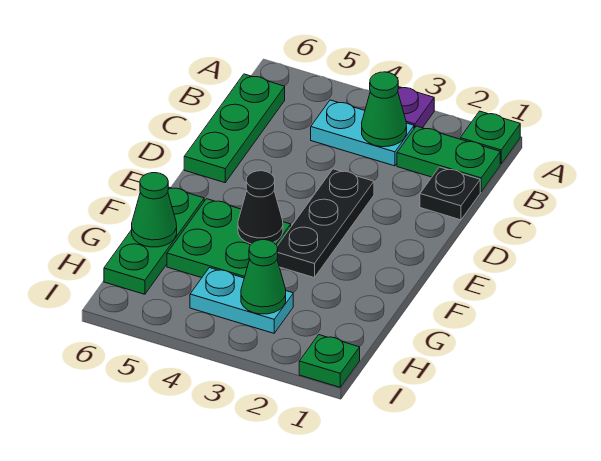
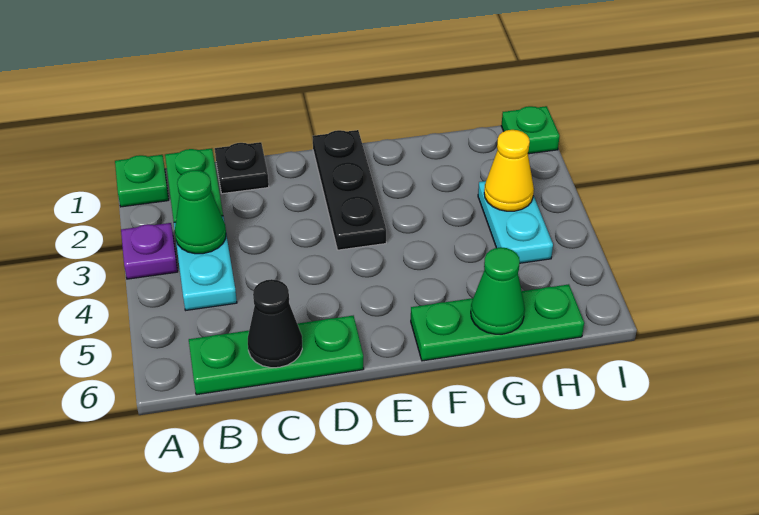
black 1x3 plate [277,169,374,278] -> black 1x3 plate turned to [313,130,386,250]
green 2x2 plate [167,199,291,278] -> none
black 1x1 cone [238,171,283,244] -> black 1x1 cone moved to [248,279,302,368]
green 1x1 cone [241,240,286,314] -> yellow 1x1 cone [484,130,534,211]

